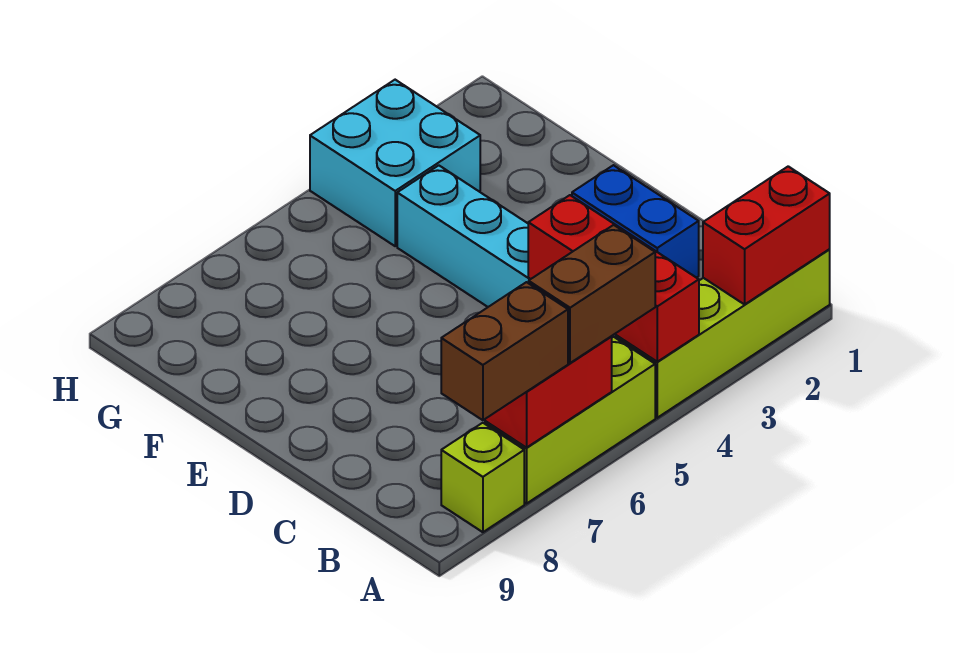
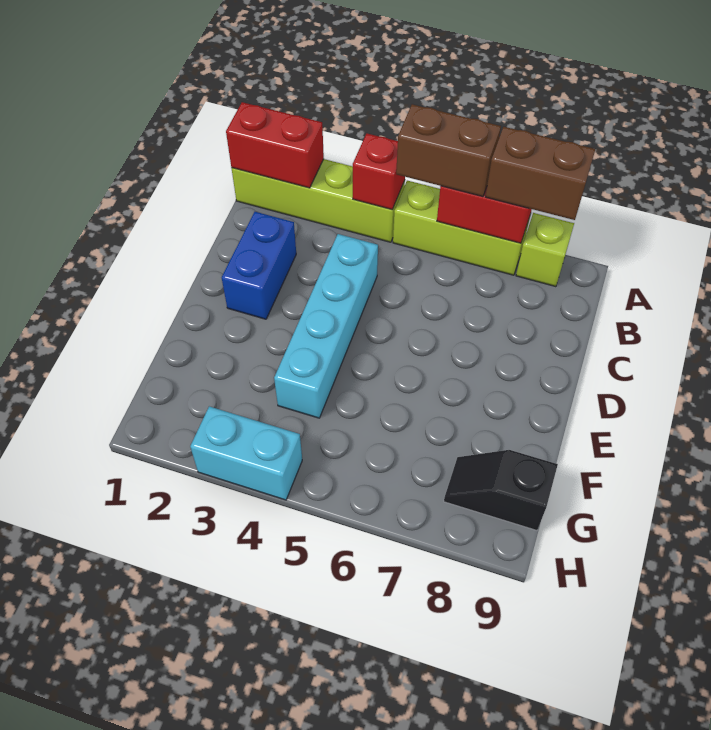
red 1x3 brick [528,195,699,362] -> red 1x1 brick [353,134,405,210]
cyan 2x2 brick [310,80,480,246] -> cyan 1x2 brick [190,406,302,500]
none -> black 1x2 slope [444,450,558,530]

